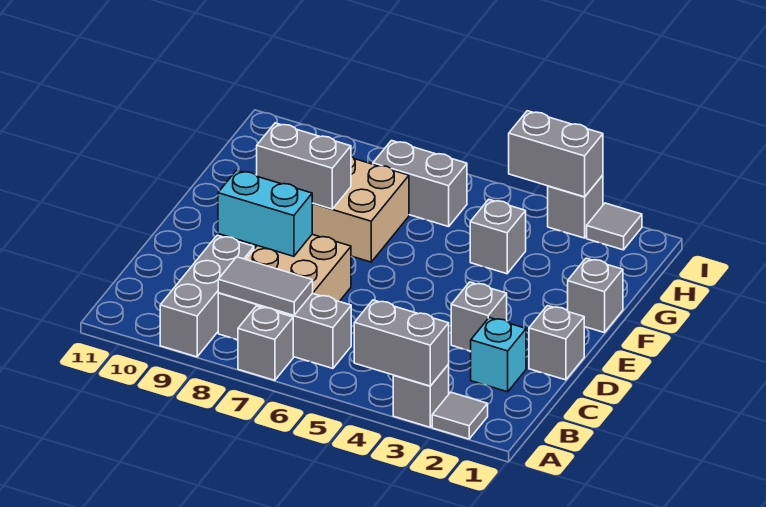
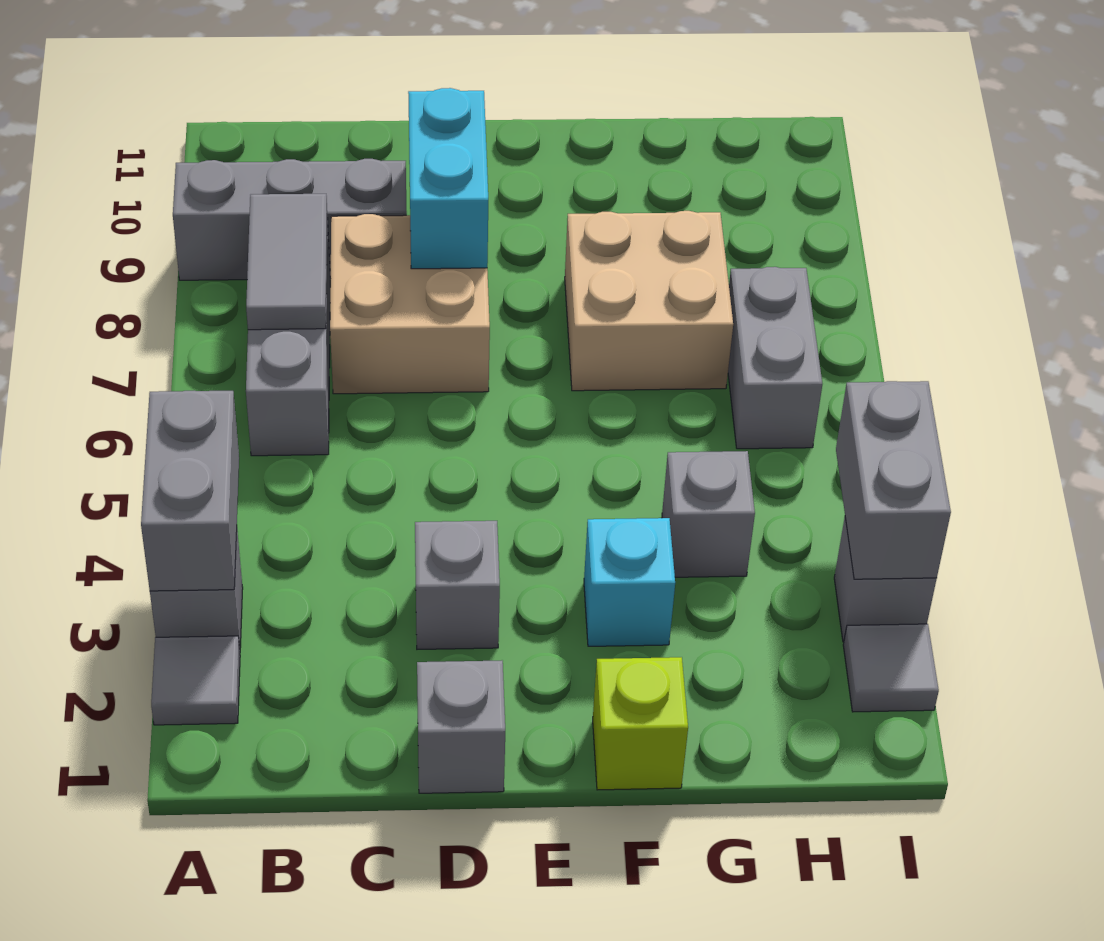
grey 1x1 brick [238,306,293,380] -> none
cyan 1x1 brick [471,317,526,392] -> cyan 1x1 brick moved to [584,518,675,646]
grey 1x1 brick [568,258,623,333] -> lime 1x1 brick [593,657,688,790]
grey 1x2 brick [257,123,351,209] -> none

